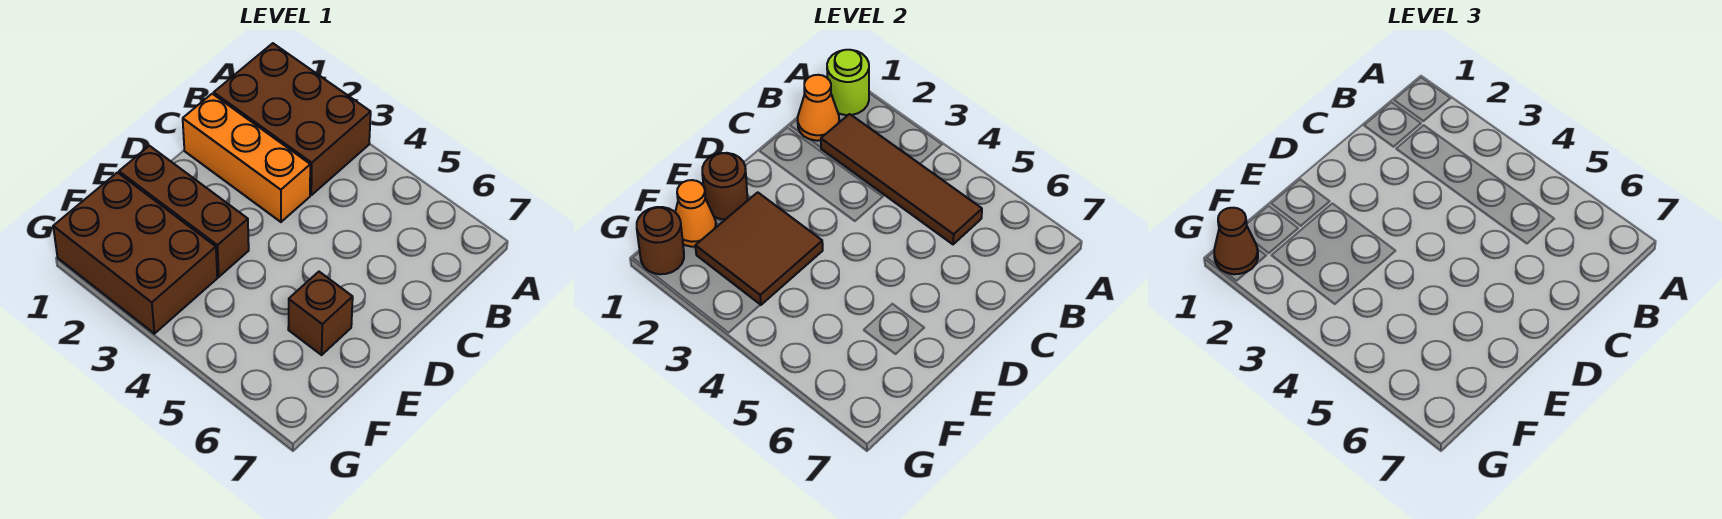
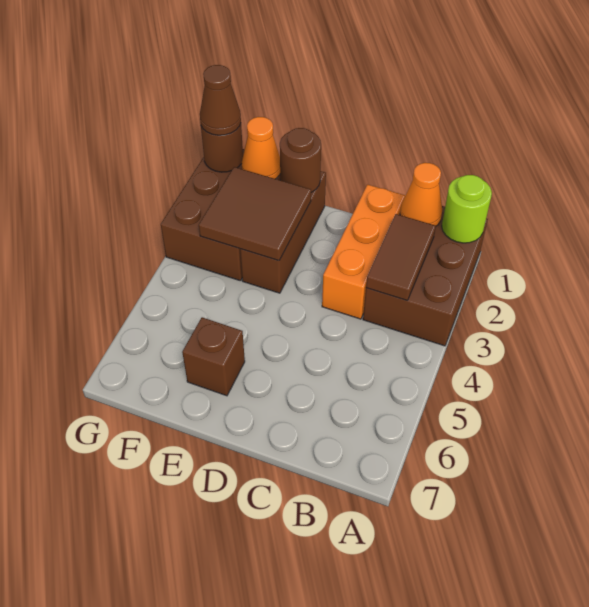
brown 1x4 tile [821,114,982,244] -> brown 1x2 tile [366,214,436,300]

